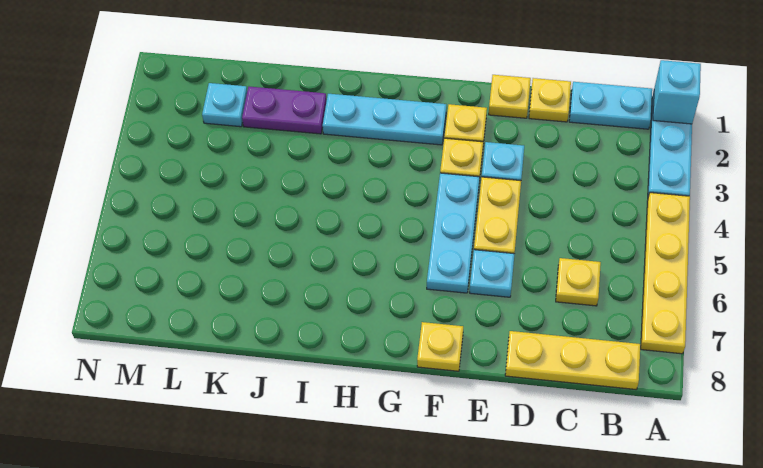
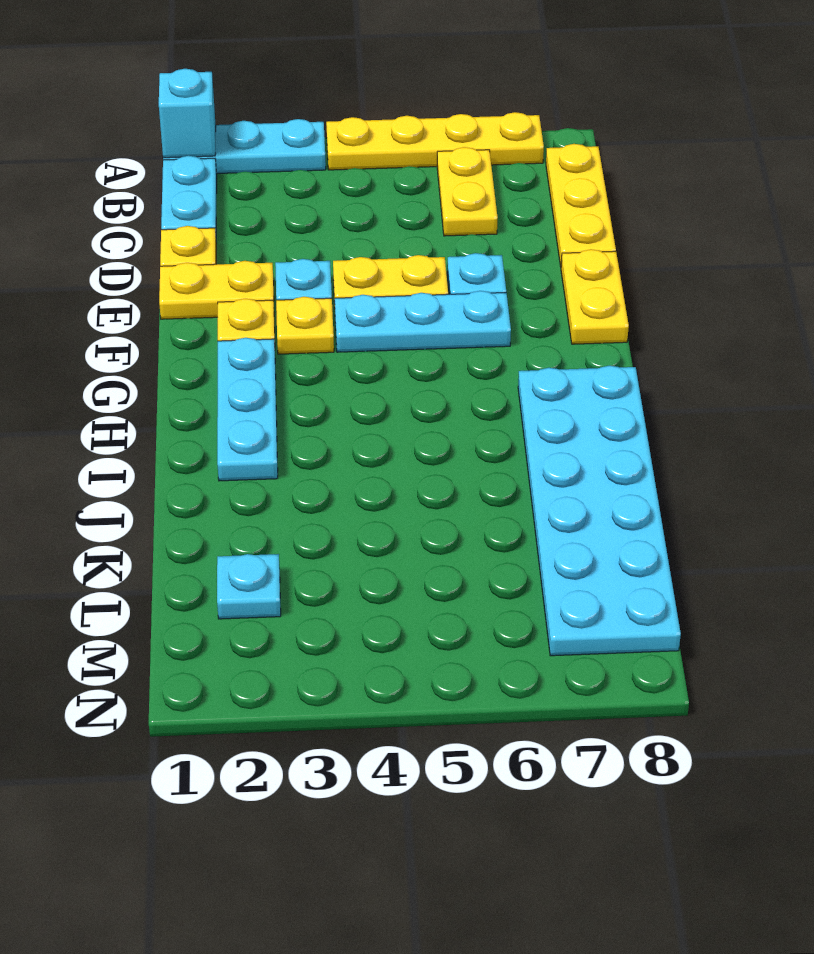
yellow 1x1 plate [556,258,601,306] -> yellow 1x2 plate [437,147,498,236]
yellow 1x1 plate [489,75,531,118] -> yellow 1x2 plate [159,261,274,319]
yellow 1x1 plate [417,322,463,371] -> yellow 1x2 plate [561,249,629,344]
none -> cyan 2x6 plate [518,366,681,656]
purple 1x2 plate [242,87,327,134] -> none

